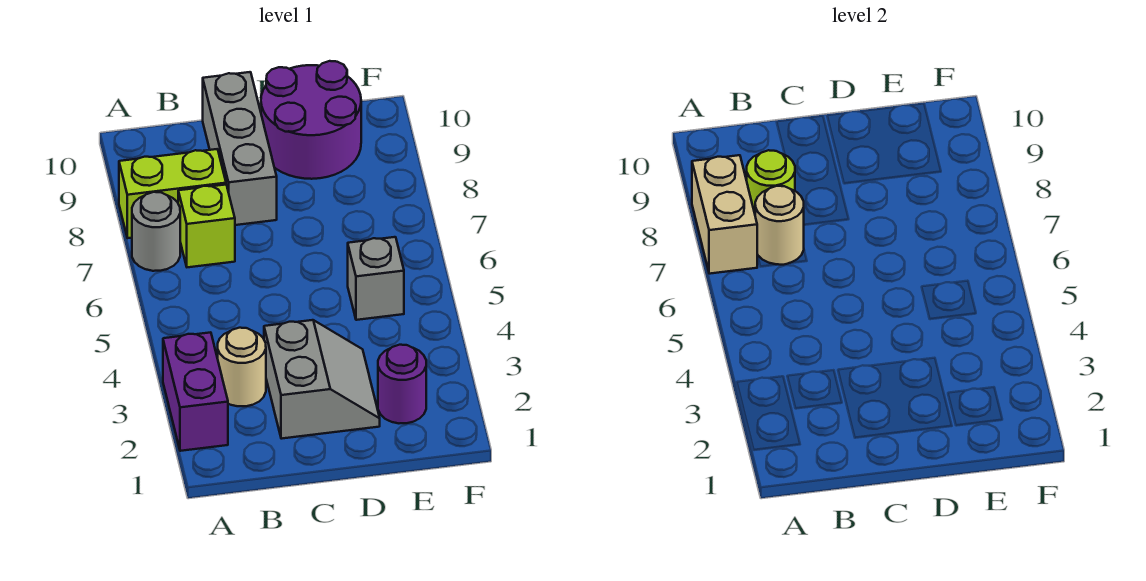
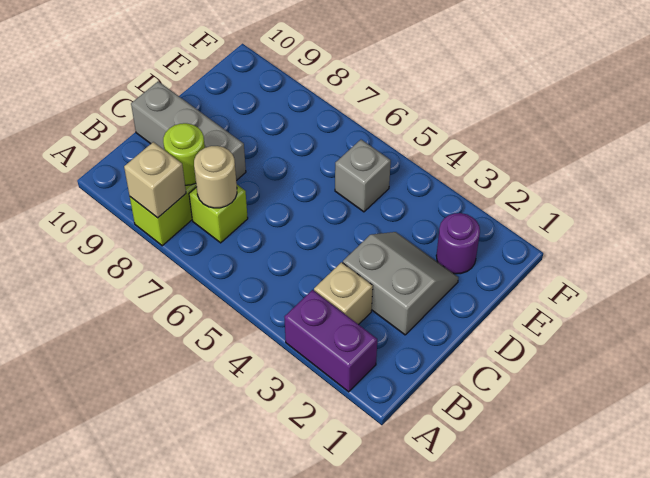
grey 1x1 round brick [132,192,180,271] -> none
tan 1x2 brick [692,155,757,274] -> tan 1x1 brick [124,142,186,218]
tan 1x1 round brick [218,328,266,406] -> tan 1x1 brick [314,262,373,325]
purple 2x2 round brick [261,61,361,179] -> none

